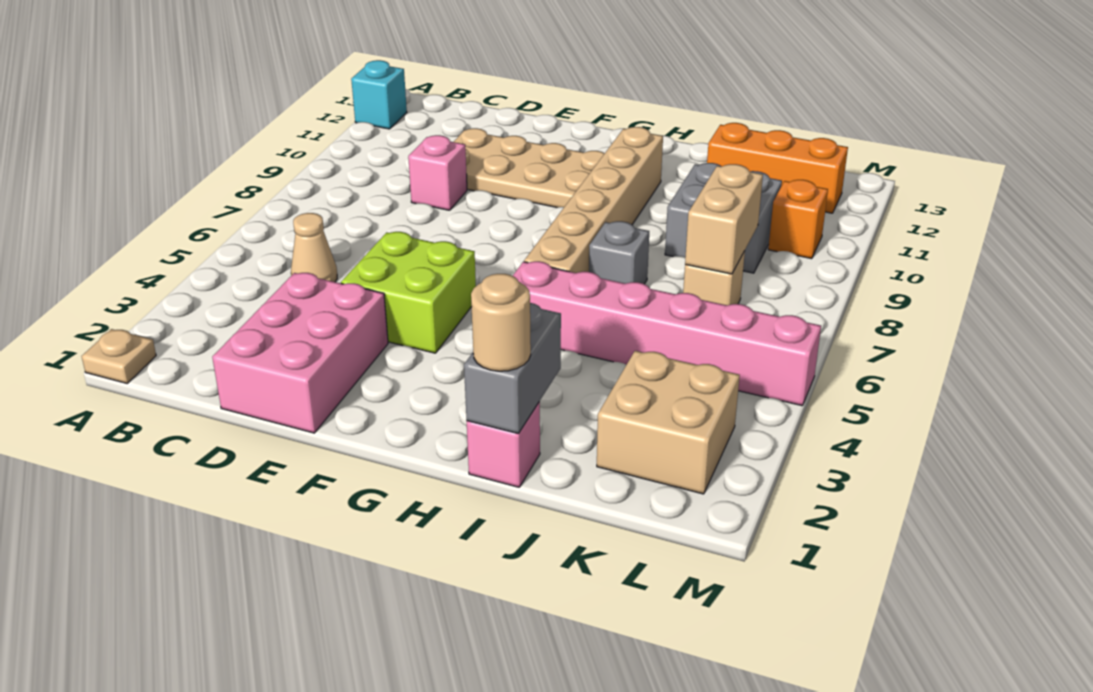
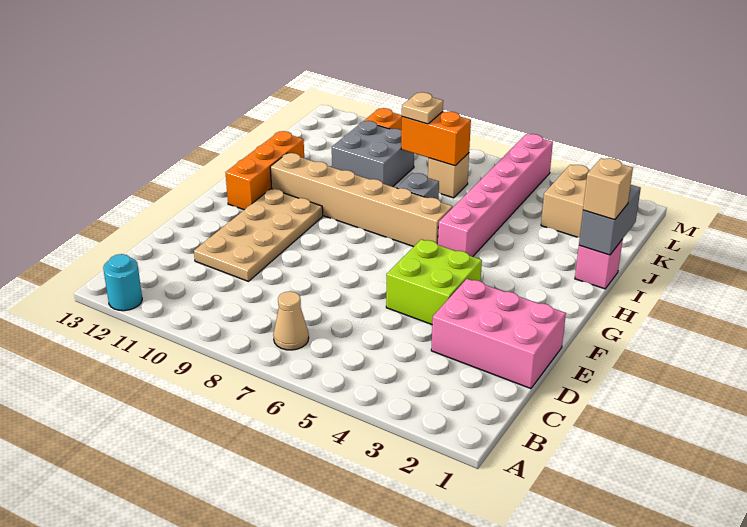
tan 1x1 plate [82,329,156,383] -> tan 1x1 plate moved to [402,92,443,124]
cyan 1x1 brick [351,60,407,129] -> cyan 1x1 round brick [103,254,142,311]
tan 1x1 cone [291,213,337,282] -> tan 1x1 cone moved to [273,291,309,350]
pink 1x1 brick [408,135,467,210] -> none
grey 1x2 brick [464,303,561,434] -> grey 1x2 brick turned to [579,185,641,255]
tan 1x1 round brick [471,274,531,371] -> tan 1x1 brick [583,158,633,220]
orange 1x3 brick [707,123,848,213] -> orange 1x3 brick moved to [226,131,304,210]
tan 1x2 brick [685,164,763,274] -> orange 1x2 brick [401,112,471,166]

